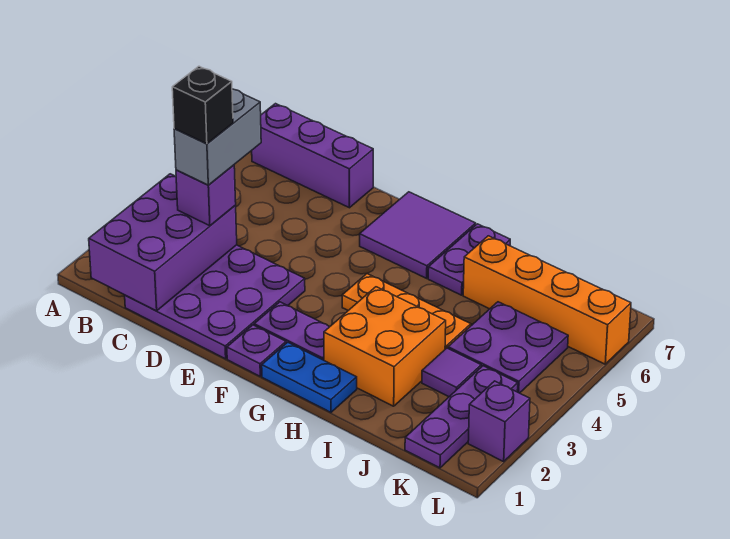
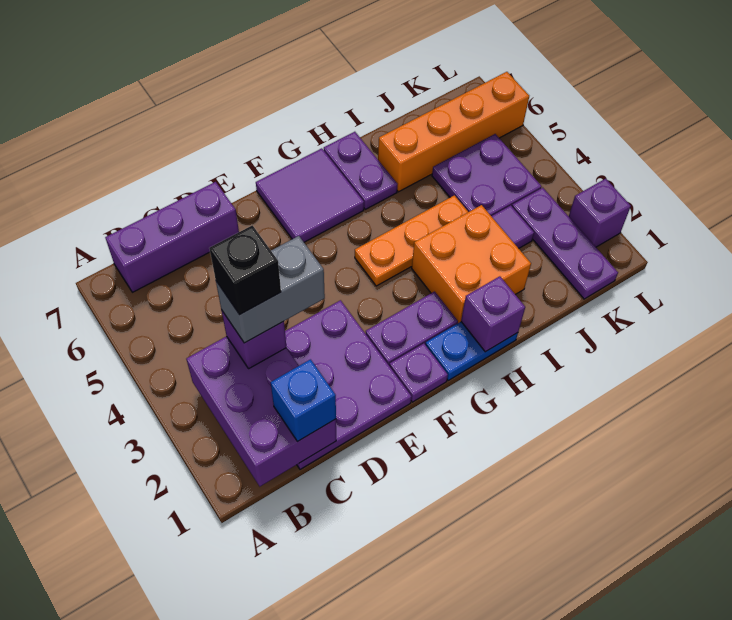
none -> blue 1x1 brick [271,359,336,442]
grey 1x2 brick [174,89,261,185] -> grey 1x2 brick turned to [216,236,325,343]
none -> purple 1x1 brick [461,276,525,352]

